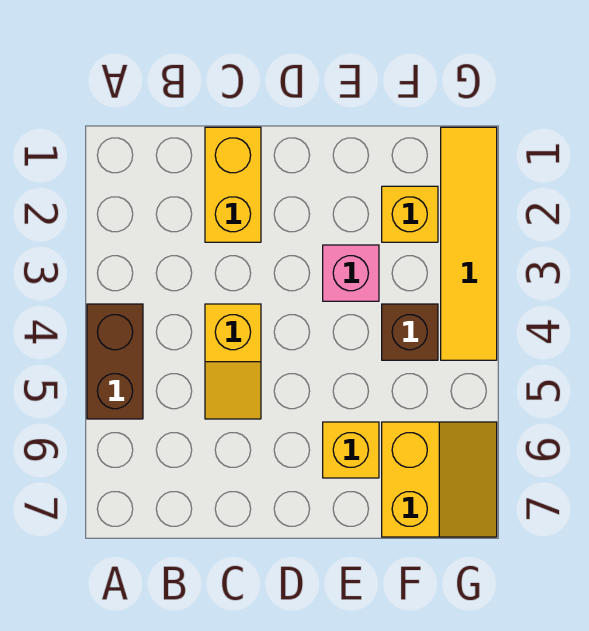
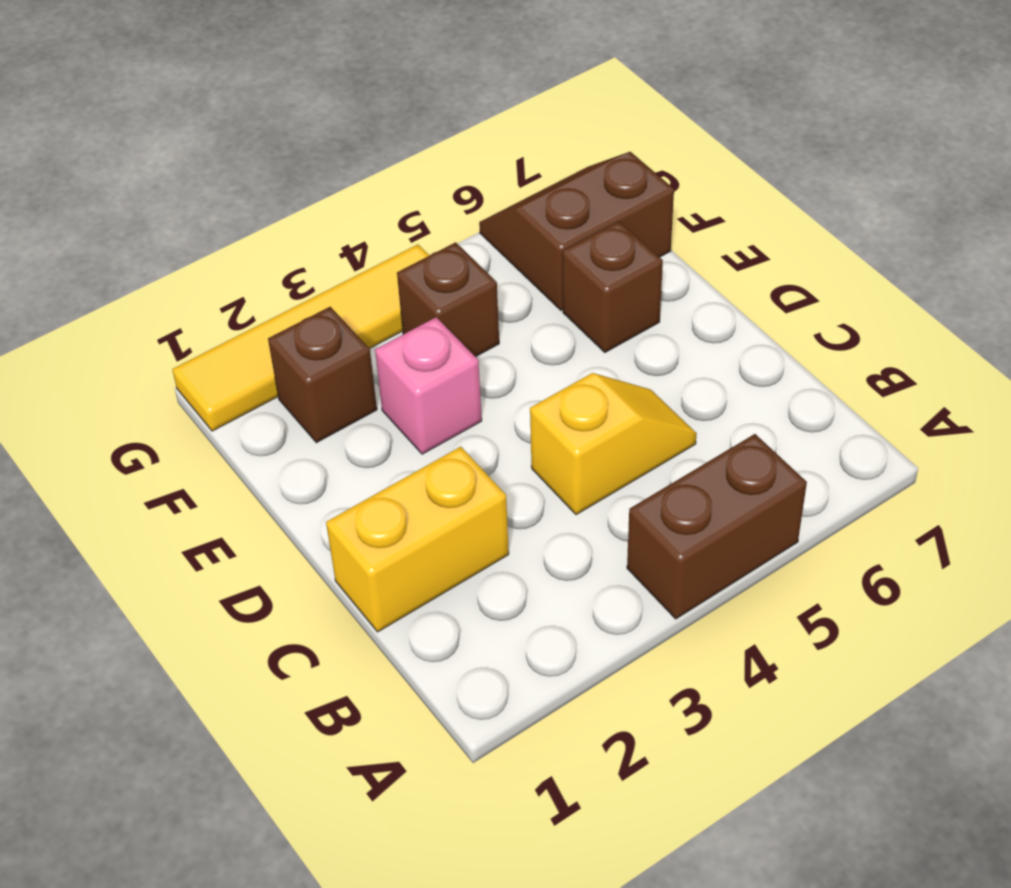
yellow 1x1 brick [323,422,379,478] -> brown 1x1 brick [563,221,663,352]
yellow 1x1 brick [382,186,438,242] -> brown 1x1 brick [268,307,377,443]
yellow 2x2 slope [382,422,497,537] -> brown 2x2 slope [479,152,674,310]

